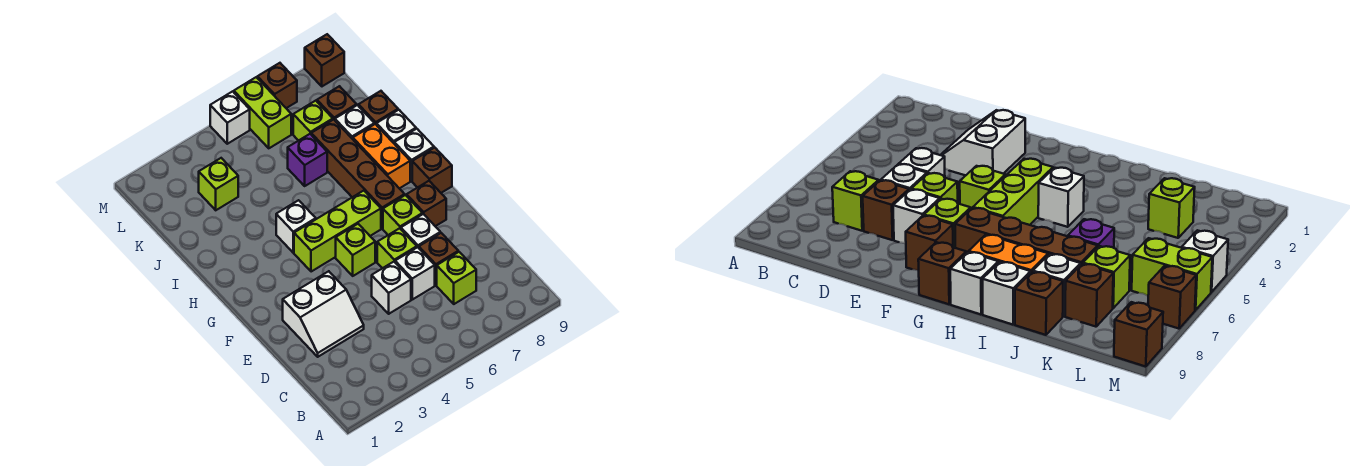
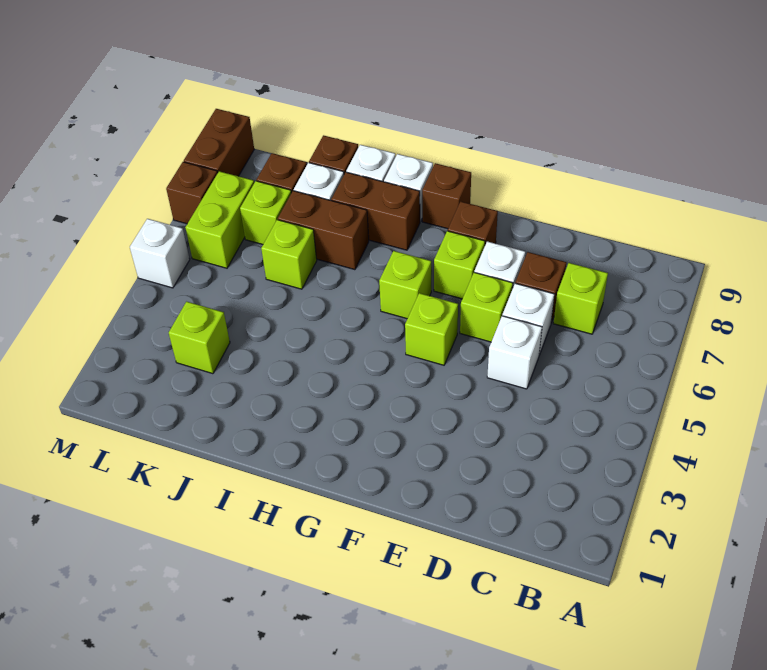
white 2x2 slope [283,271,364,357] -> none
lime 1x3 brick [294,191,381,272] -> lime 1x1 brick [379,251,431,319]
brown 1x4 brick [311,119,405,229] -> brown 1x2 brick [278,191,369,270]
white 1x1 brick [276,200,316,253] -> none
orange 1x2 brick [353,124,410,189] -> brown 1x2 brick [331,172,420,250]
purple 1x1 brick [288,134,327,186] -> lime 1x1 brick [261,220,317,289]
lime 1x2 brick [234,77,291,148] -> lime 1x2 brick turned to [185,171,254,268]
brown 1x1 brick [305,34,344,86] -> brown 1x2 brick [184,109,254,176]

